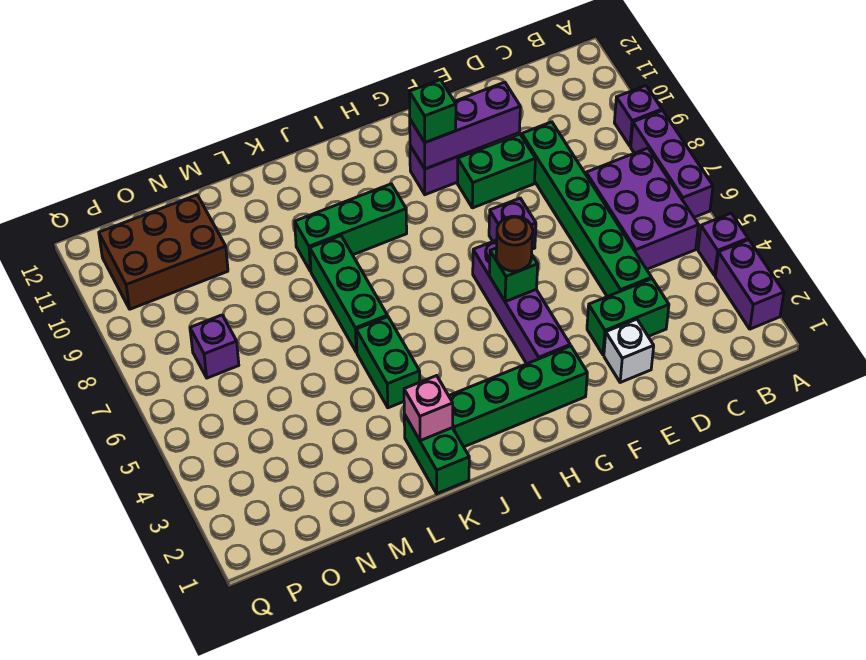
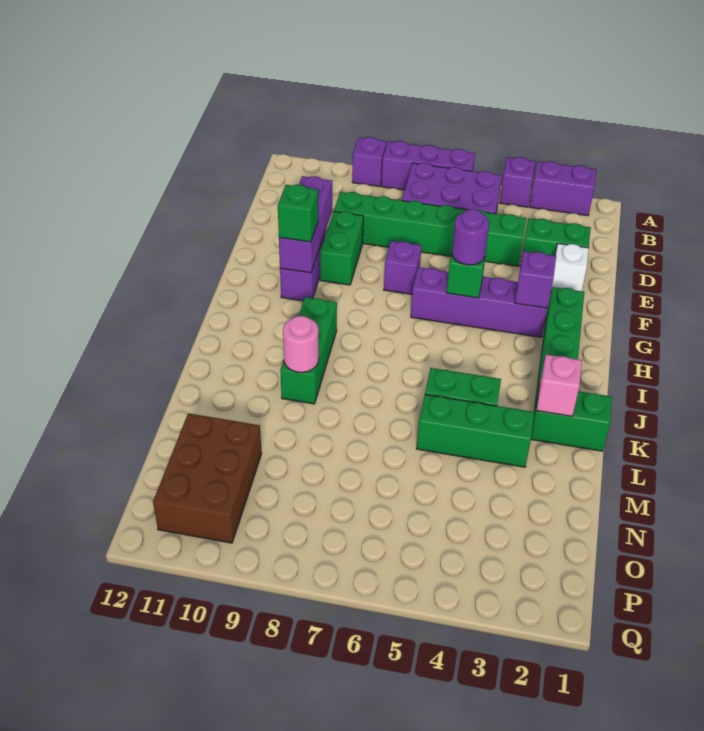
green 1x2 brick [587,279,669,355] -> green 1x2 brick turned to [520,218,591,266]
brown 1x1 round brick [496,216,533,271] -> purple 1x1 round brick [452,209,489,265]
green 1x3 brick [310,236,387,352] -> green 1x3 brick moved to [417,394,534,467]
none -> pink 1x1 round brick [283,316,319,372]
purple 1x1 brick [190,315,239,378] -> purple 1x1 brick moved to [515,251,556,308]

